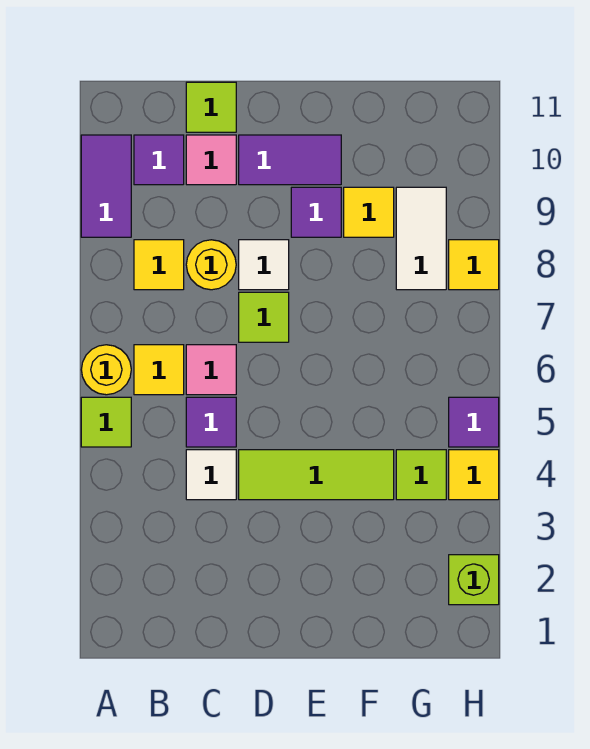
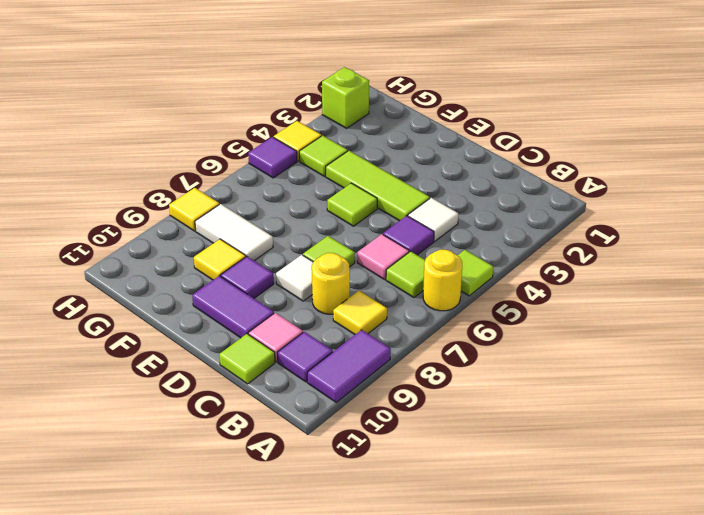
yellow 1x1 tile [134,345,184,395] -> lime 1x1 tile [386,251,425,298]
none -> lime 1x1 tile [327,183,377,226]
white 1x2 tile [396,187,446,290] -> white 1x2 tile turned to [195,204,273,261]

